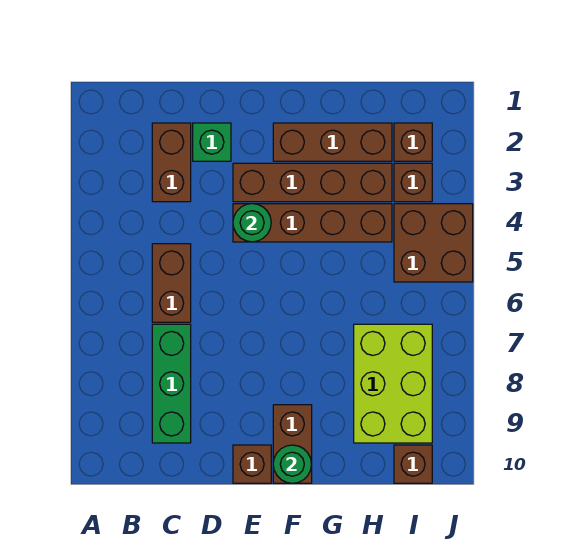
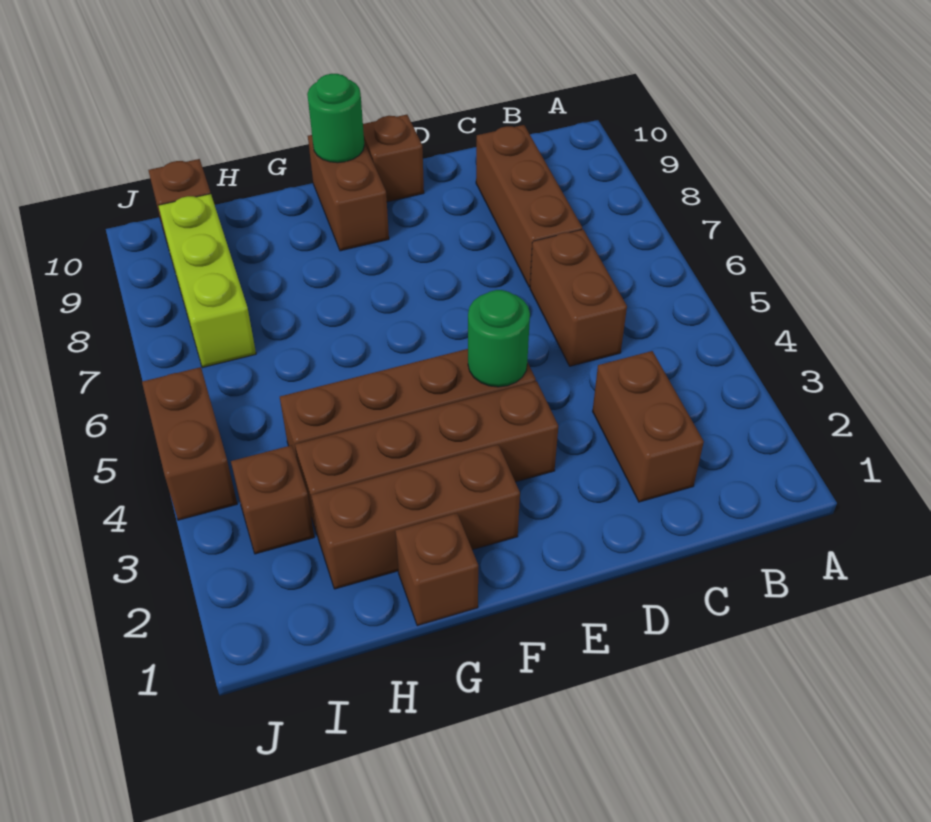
green 1x3 brick [152,324,191,443] -> brown 1x3 brick [476,125,582,287]
green 1x1 brick [193,123,231,161] -> none
lime 2x3 brick [354,324,432,443] -> lime 1x3 brick [158,194,256,368]
brown 1x1 brick [394,123,432,161] -> brown 1x1 brick moved to [395,513,478,626]
brown 2x2 brick [394,204,473,282] -> brown 1x2 brick [142,367,237,520]

